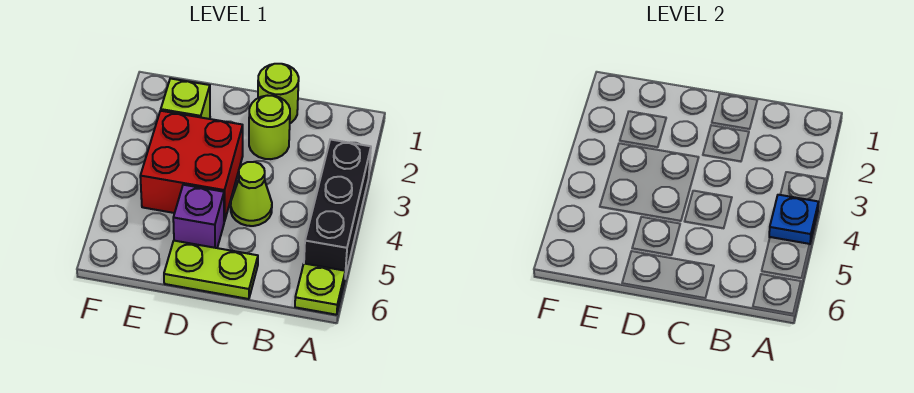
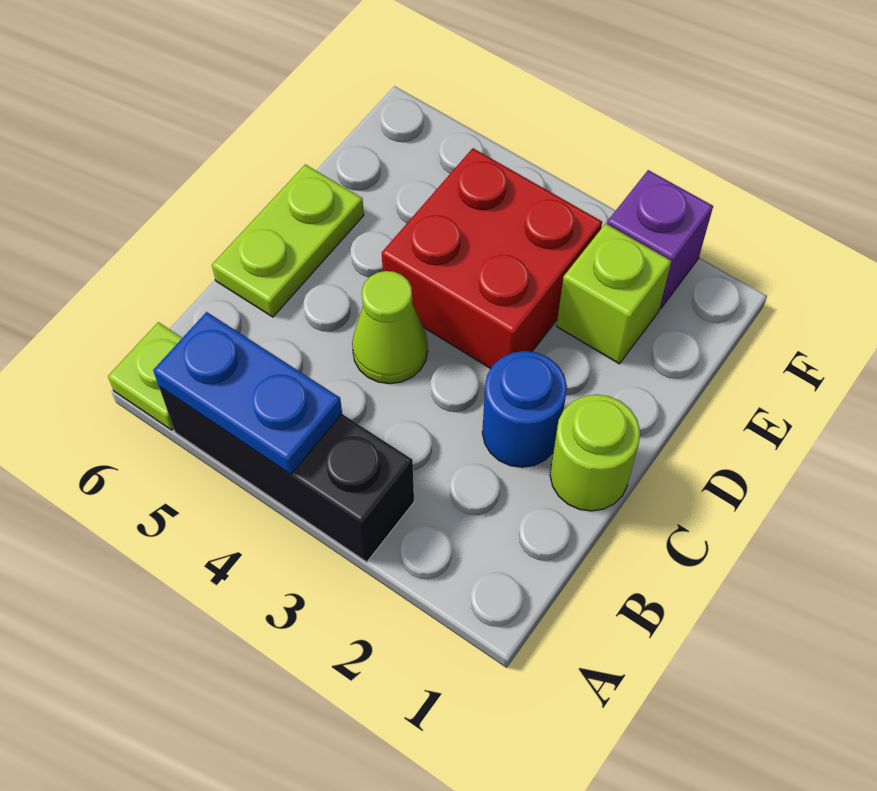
blue 1x1 plate [769,195,818,244] -> blue 1x2 plate [153,312,342,474]
lime 1x1 round brick [249,96,290,159] -> blue 1x1 round brick [482,351,567,467]
purple 1x1 brick [173,185,224,248] -> purple 1x1 brick moved to [607,170,713,309]

